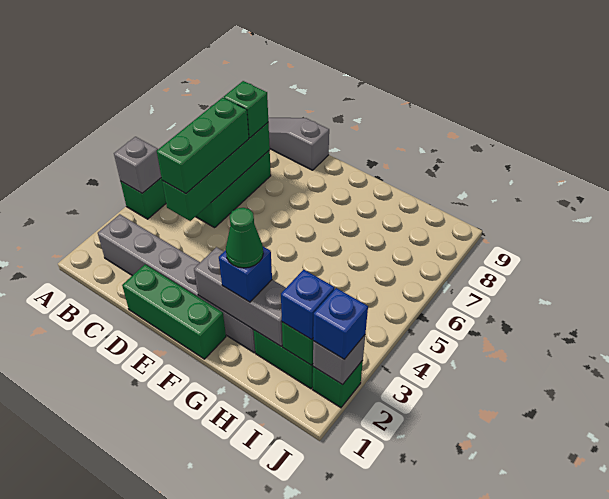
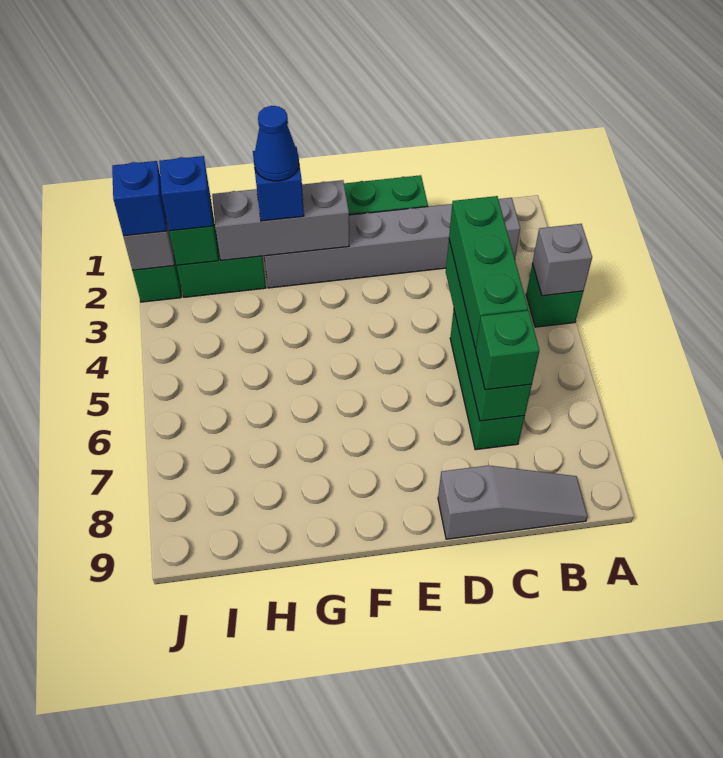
green 1x1 cone [226,208,263,268] -> blue 1x1 cone [254,106,299,181]

